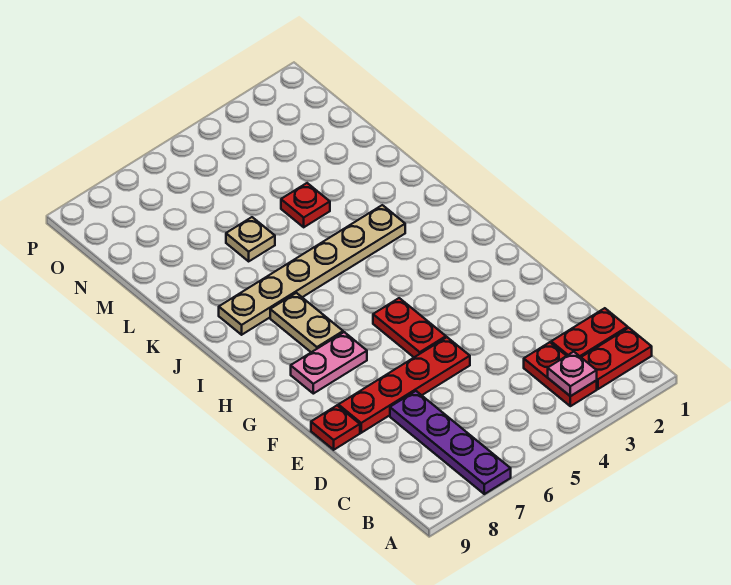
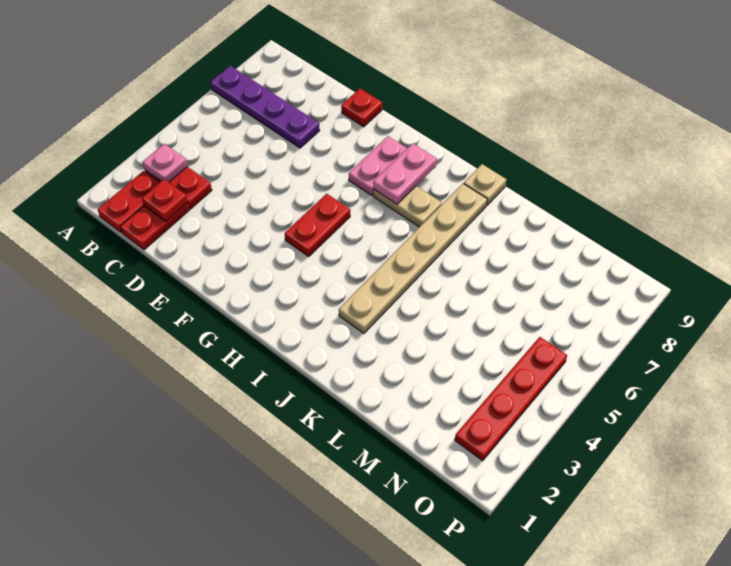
red 1x4 plate [338,337,470,433] -> red 1x4 plate moved to [455,337,567,461]
red 1x2 plate [373,298,446,357] -> red 1x2 plate turned to [285,194,350,256]
none -> pink 1x2 plate [373,144,437,204]
red 1x1 plate [281,183,330,227] -> red 1x1 plate moved to [142,179,188,221]
tan 1x1 plate [226,217,275,261] -> tan 1x1 plate moved to [464,164,506,205]

